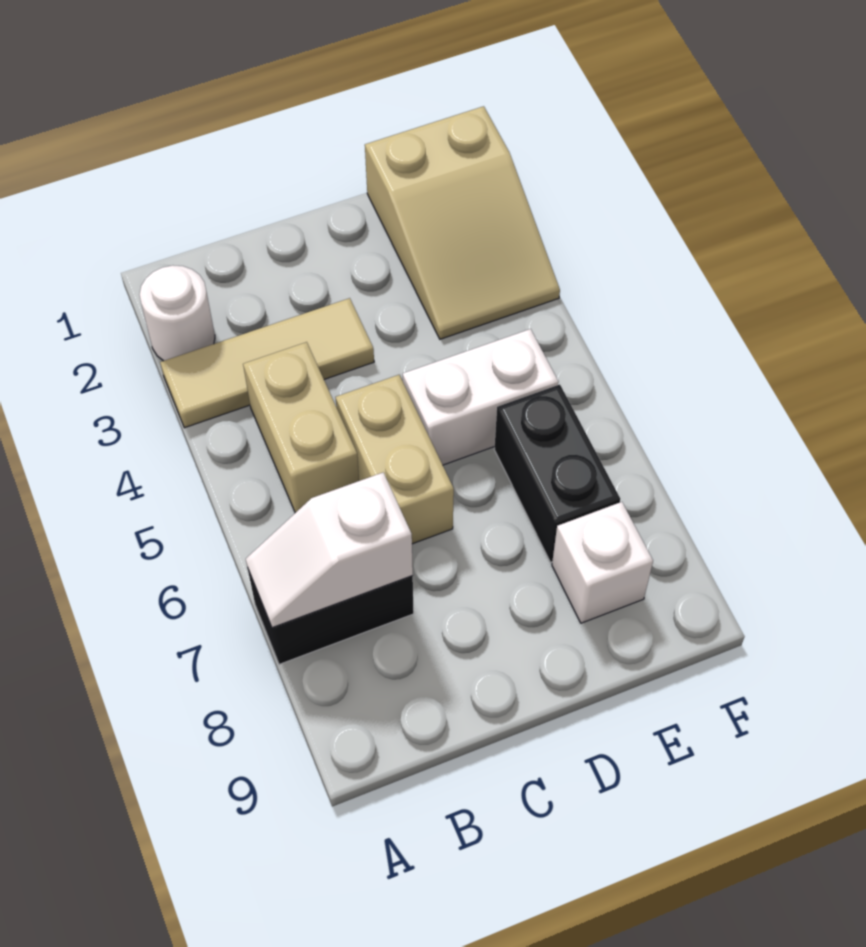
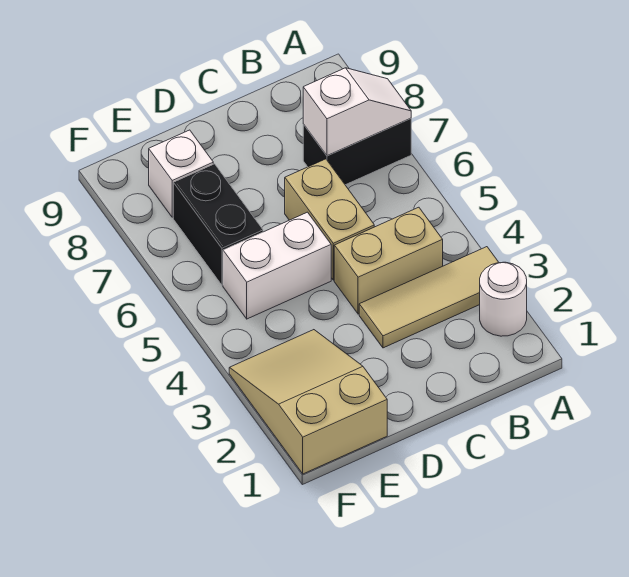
tan 1x2 brick [243,342,359,513] -> tan 1x2 brick turned to [334,207,443,314]

